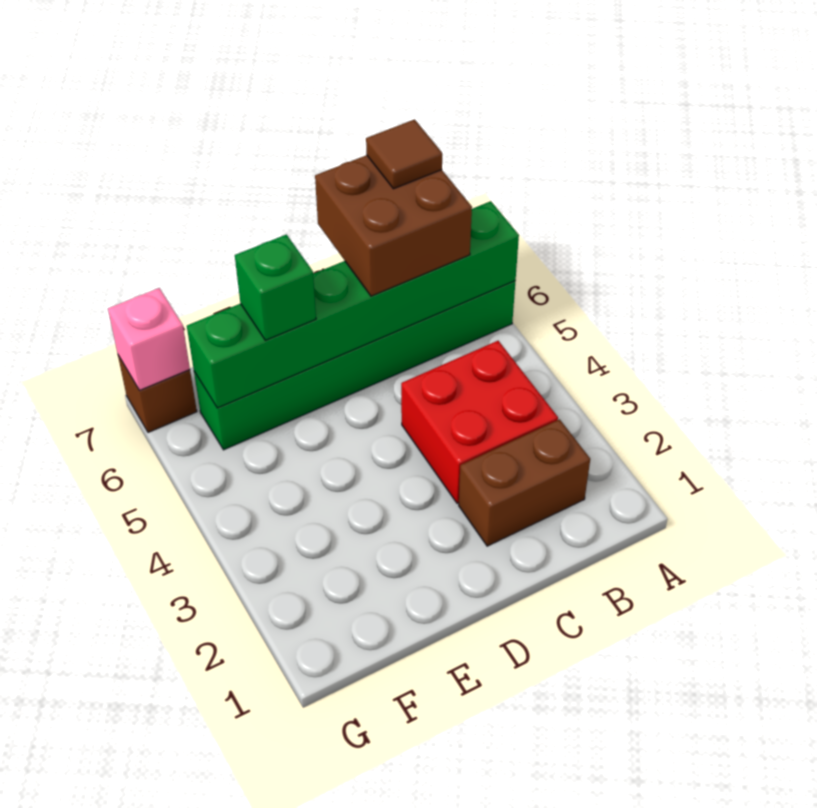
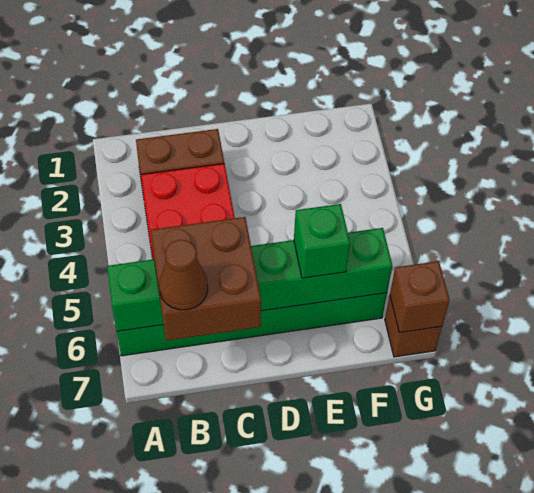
brown 1x1 tile [366,119,442,189] -> brown 1x1 cone [159,240,208,310]
pink 1x1 brick [108,288,190,390] -> brown 1x1 brick [390,261,450,333]

